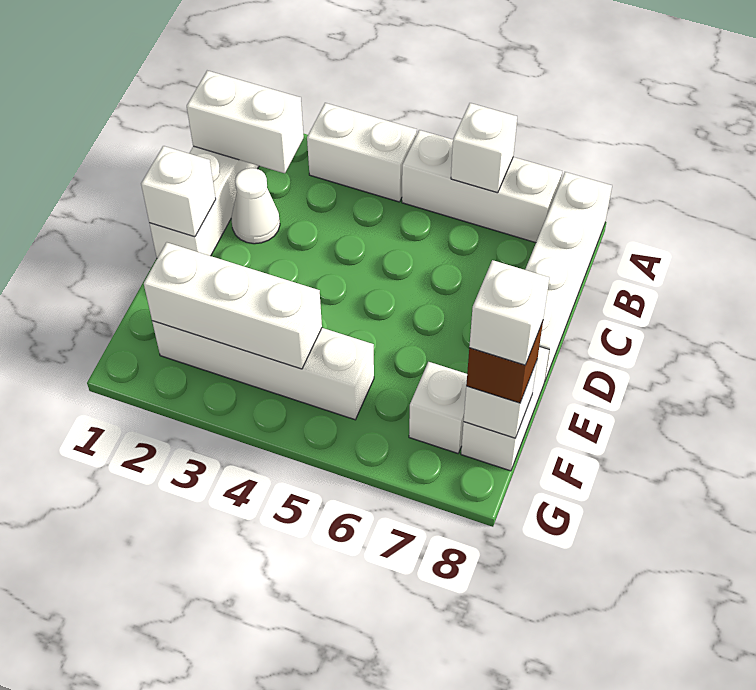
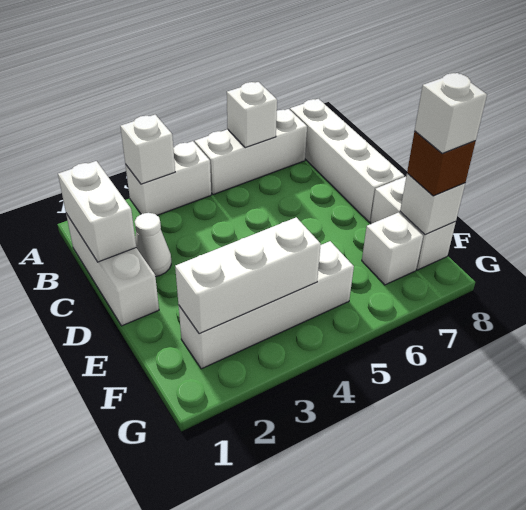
white 1x2 brick [187,71,304,173] -> white 1x2 brick turned to [58,161,136,262]
white 1x1 brick [141,146,216,237] -> white 1x1 brick moved to [120,115,175,184]

